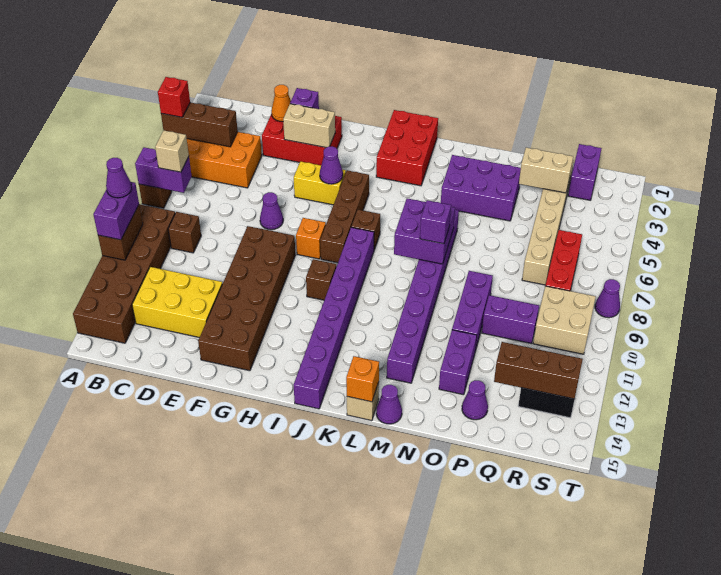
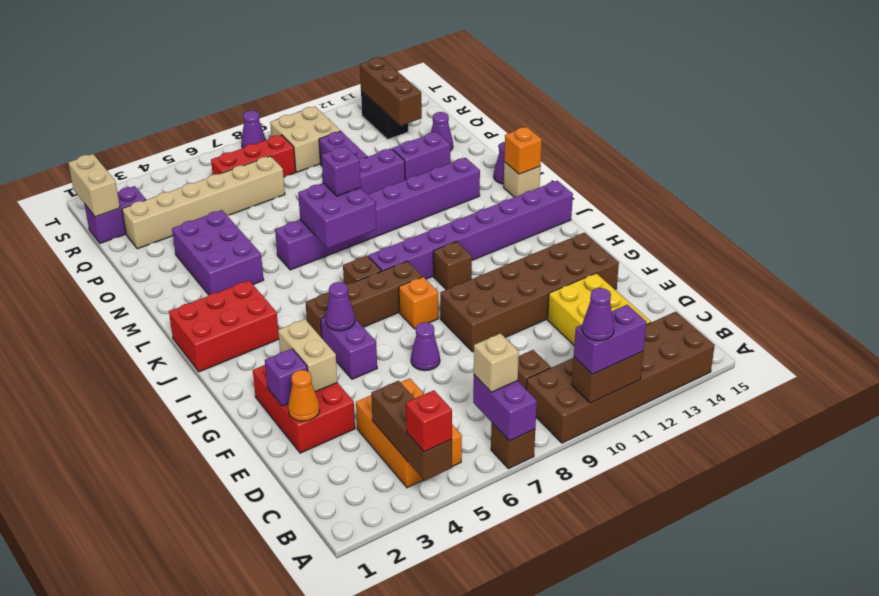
yellow 1x2 brick [294,161,346,205] -> purple 1x2 brick [320,317,377,379]
tan 1x2 brick [519,148,573,193] -> tan 1x2 brick moved to [68,154,120,217]

